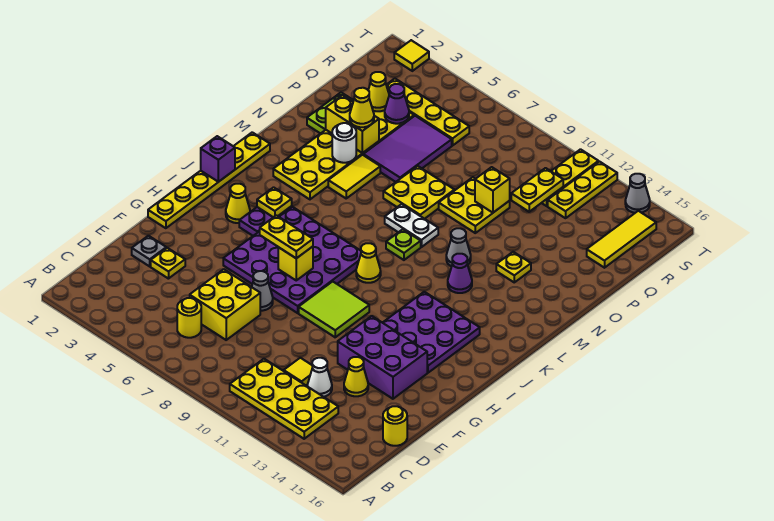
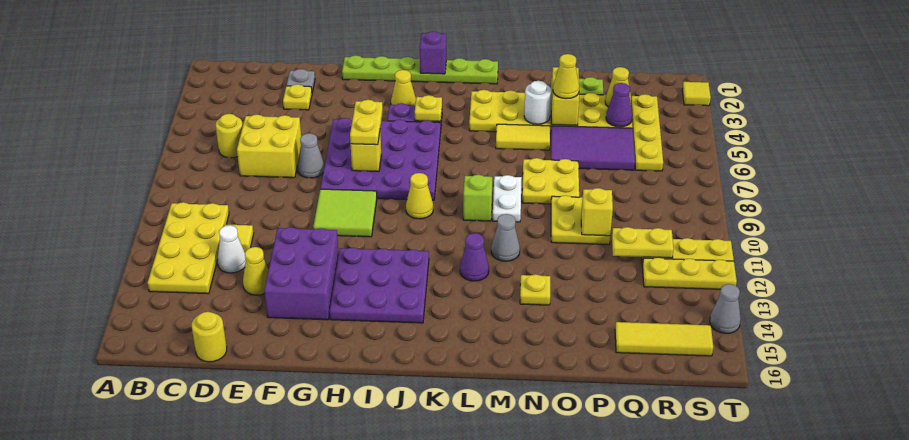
yellow 1x6 plate [148,132,270,228] -> lime 1x6 plate [342,55,498,84]
lime 1x1 plate [386,229,421,260] -> lime 1x1 brick [463,175,492,221]

